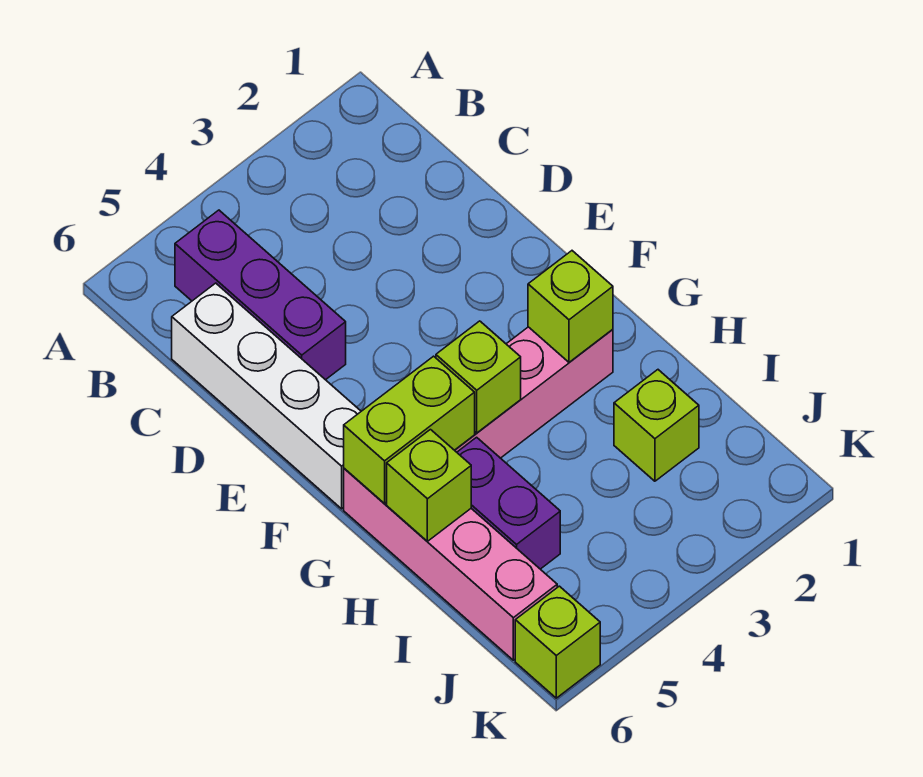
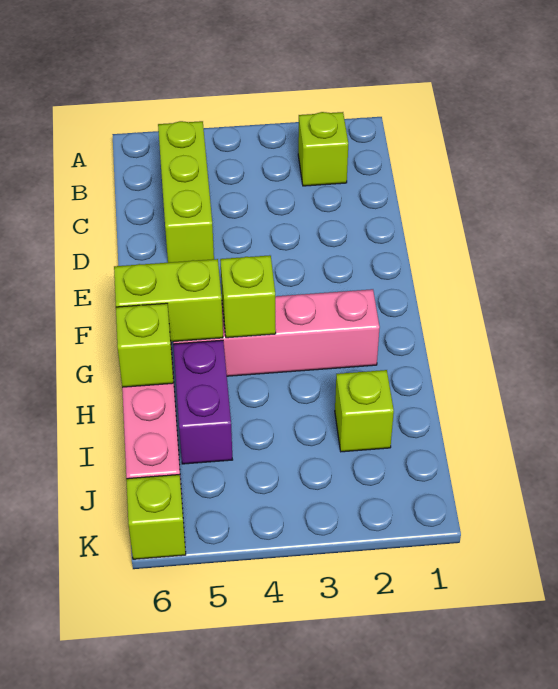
purple 1x3 brick [175,210,346,380] -> lime 1x3 brick [158,121,214,263]
white 1x4 brick [172,283,361,509] -> none
lime 1x1 brick [528,251,613,362] -> lime 1x1 brick moved to [298,112,348,186]

